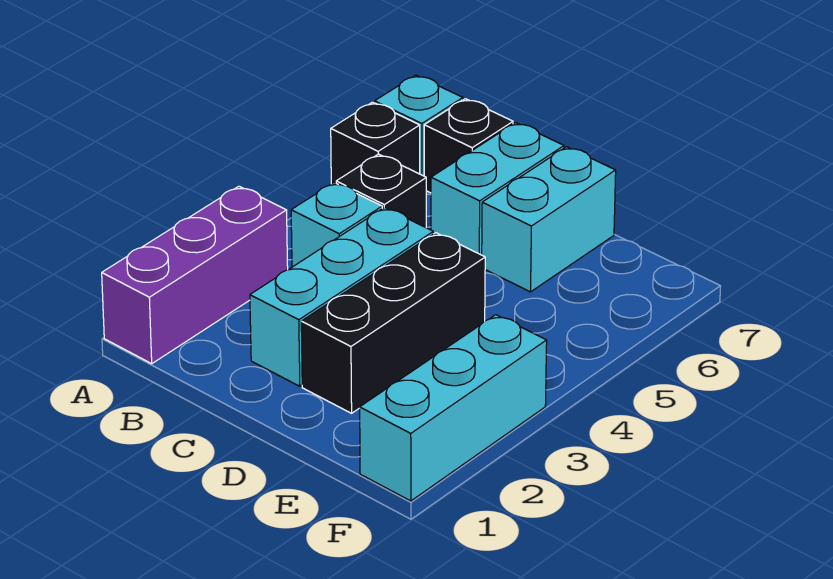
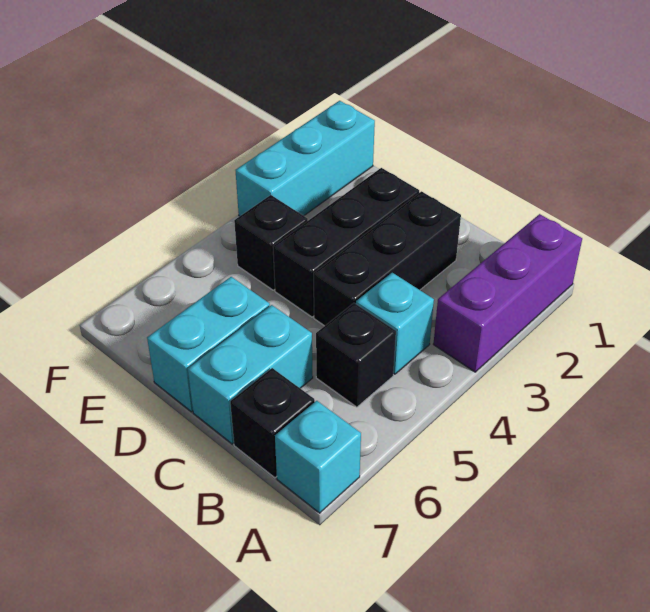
black 1x1 brick [331,102,420,184] -> black 1x1 brick moved to [234,195,308,290]
cyan 1x3 brick [250,207,433,386] -> black 1x3 brick [314,191,461,326]

